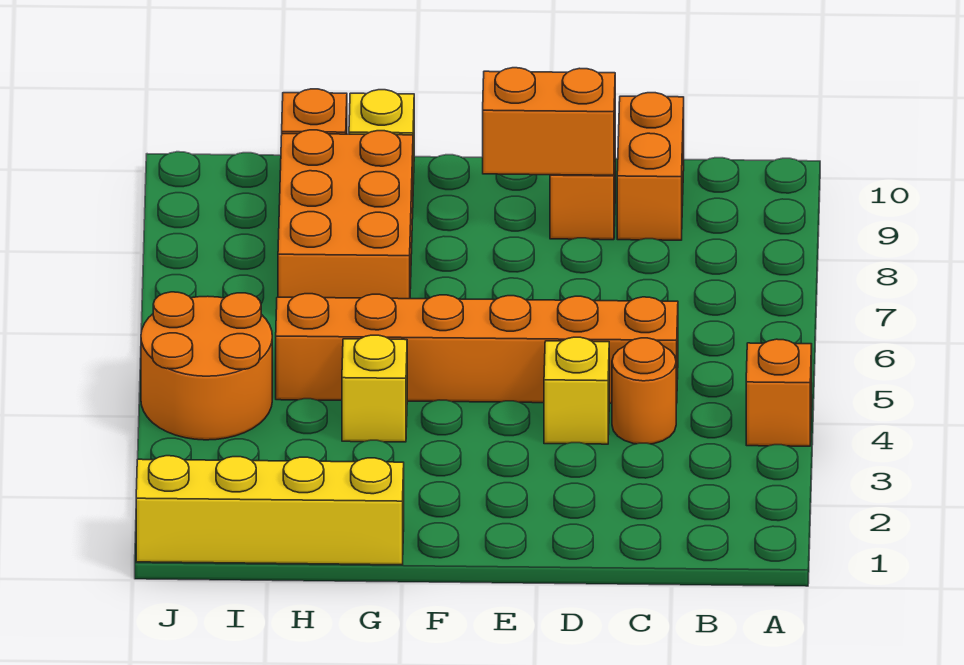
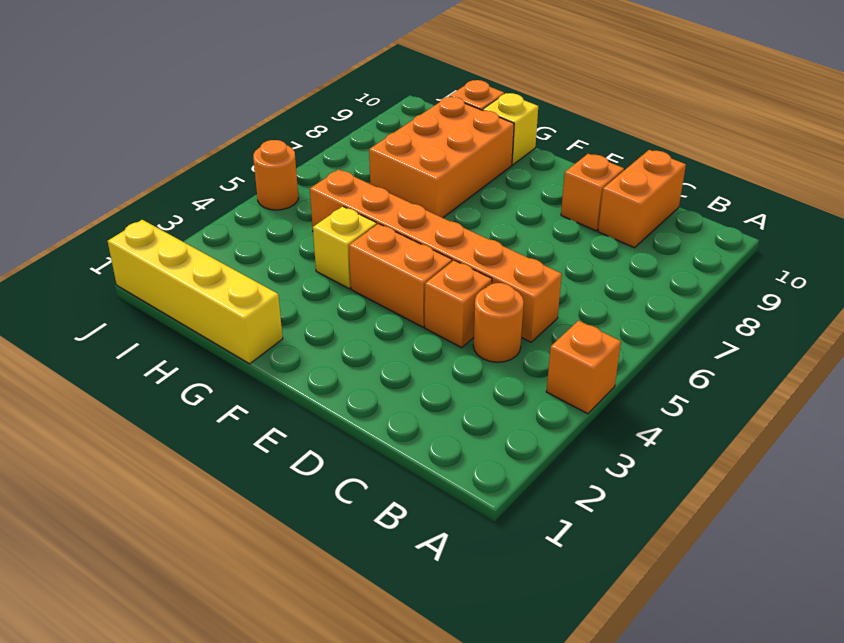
yellow 1x1 brick [544,337,609,444] -> orange 1x1 brick [425,260,492,348]
orange 1x2 brick [483,68,615,175] -> orange 1x2 brick moved to [349,224,452,327]
orange 2x2 round brick [141,292,272,440] -> orange 1x1 round brick [253,140,298,210]

